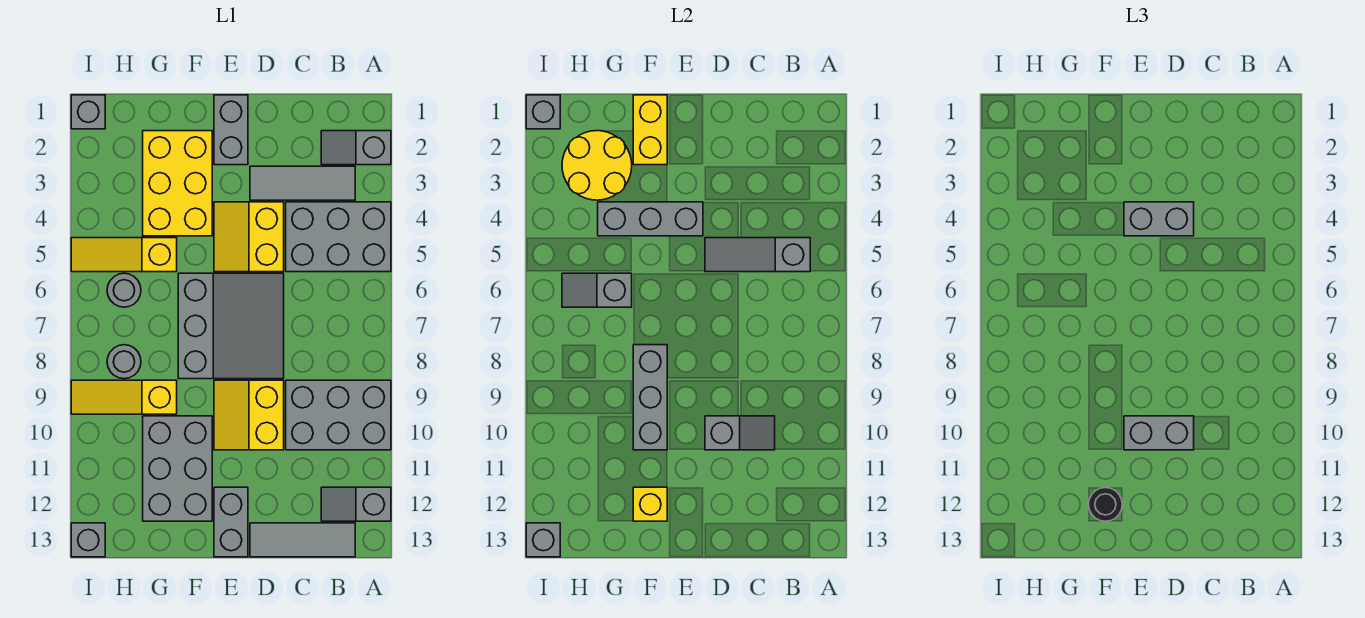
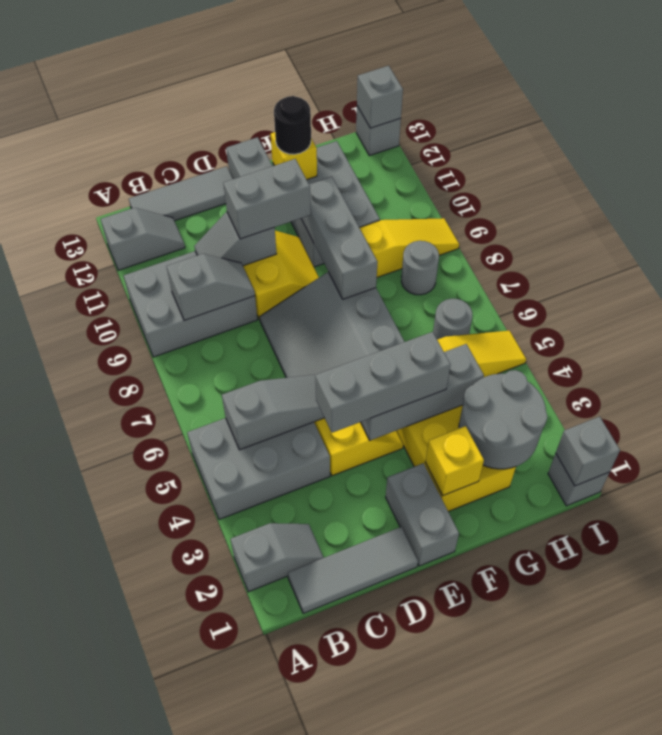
grey 1x3 tile [250,166,355,200] -> grey 1x3 tile moved to [288,527,418,614]
grey 1x2 brick [1124,202,1194,236] -> grey 1x3 brick [315,332,450,433]
yellow 1x2 brick [633,95,667,165] -> yellow 1x1 brick [425,426,484,495]
yellow 2x2 round brick [562,131,632,200] -> grey 2x2 round brick [459,370,548,469]
grey 1x2 slope [562,273,632,307] -> grey 1x2 slope moved to [166,254,255,321]

